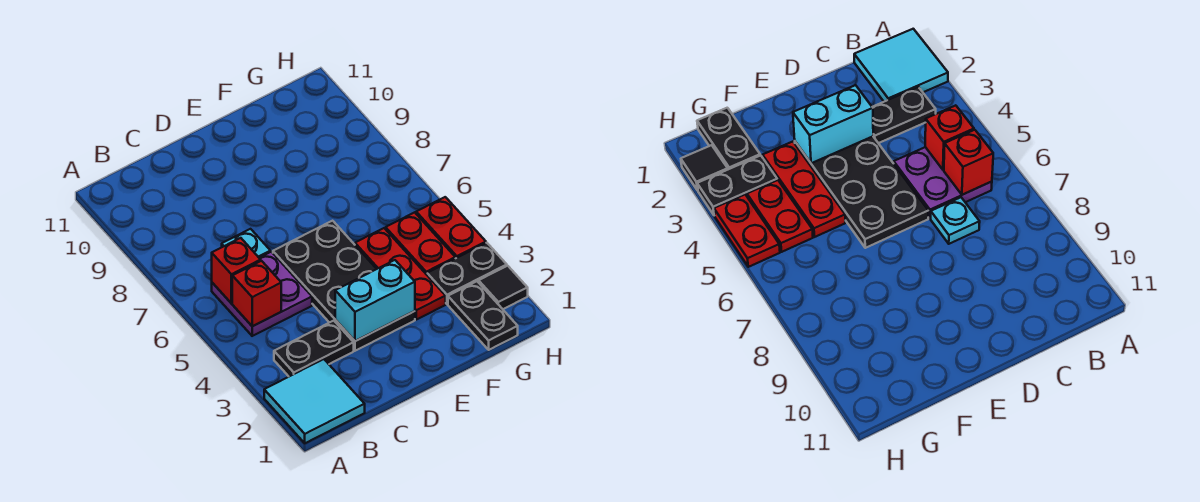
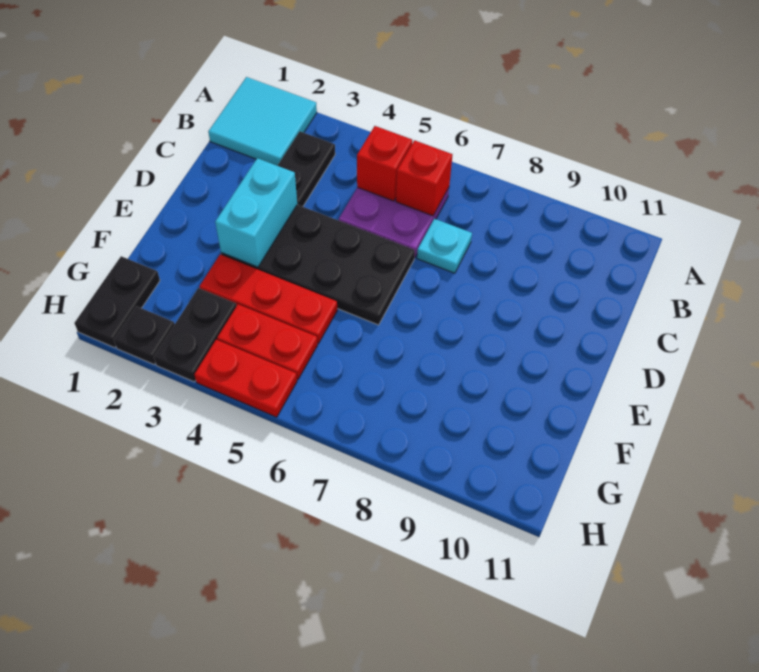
black 1x2 plate [448,281,518,350] -> black 1x2 plate turned to [74,256,160,348]
black 1x1 tile [479,266,528,309] -> black 1x1 plate [114,306,175,364]

